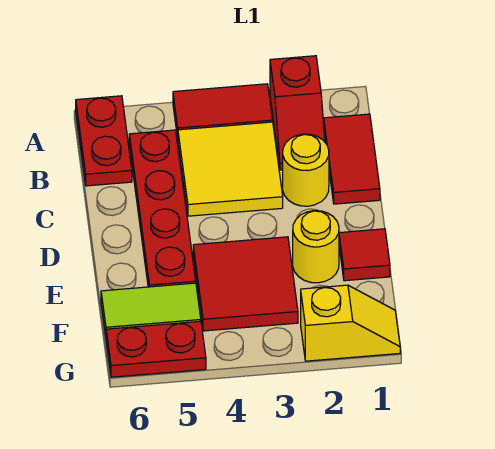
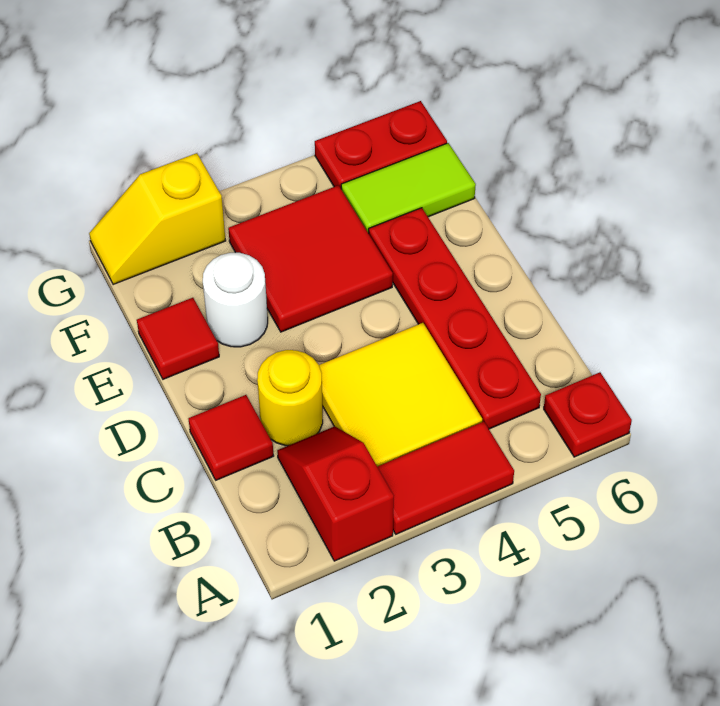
red 1x2 plate [76,96,132,186] -> red 1x1 plate [544,372,632,457]
red 1x2 tile [324,114,380,204] -> red 1x1 tile [188,395,274,480]
yellow 1x1 round brick [293,211,339,283] -> white 1x1 round brick [203,253,268,347]

